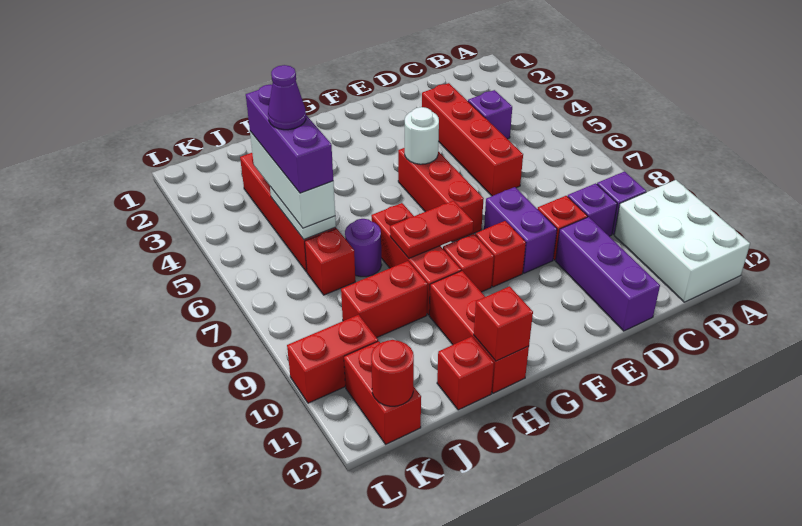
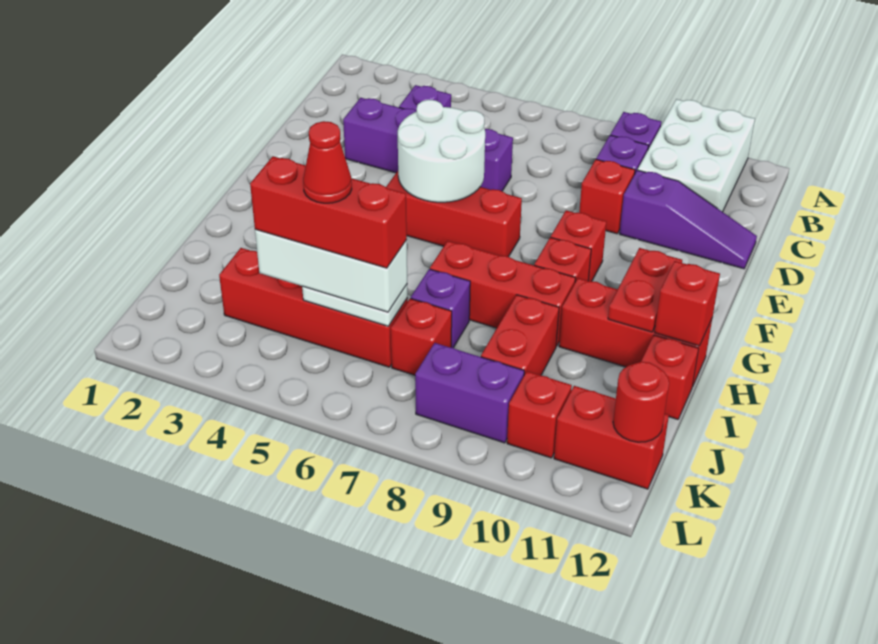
white 2x3 brick [614,180,750,302] -> white 2x3 brick turned to [638,99,755,212]
red 1x4 brick [422,83,523,196] -> purple 1x4 brick [343,98,513,191]
purple 1x3 brick [556,217,660,331] -> purple 1x3 slope [620,170,757,269]
purple 1x2 brick [484,187,557,273] -> purple 1x2 brick moved to [415,343,524,443]
white 1x1 round brick [405,107,439,164] -> white 2x2 round brick [398,100,485,202]
red 1x2 plate [390,201,473,258] -> red 1x2 plate moved to [608,248,682,332]
purple 1x1 round brick [345,219,382,277] -> purple 1x1 brick [411,269,470,348]
purple 1x3 brick [246,84,333,193] -> red 1x3 brick [250,156,407,268]
purple 1x1 cone [268,65,306,130] -> red 1x1 cone [303,121,352,203]
red 1x2 brick [287,315,378,403] -> red 1x1 brick [507,371,572,458]

